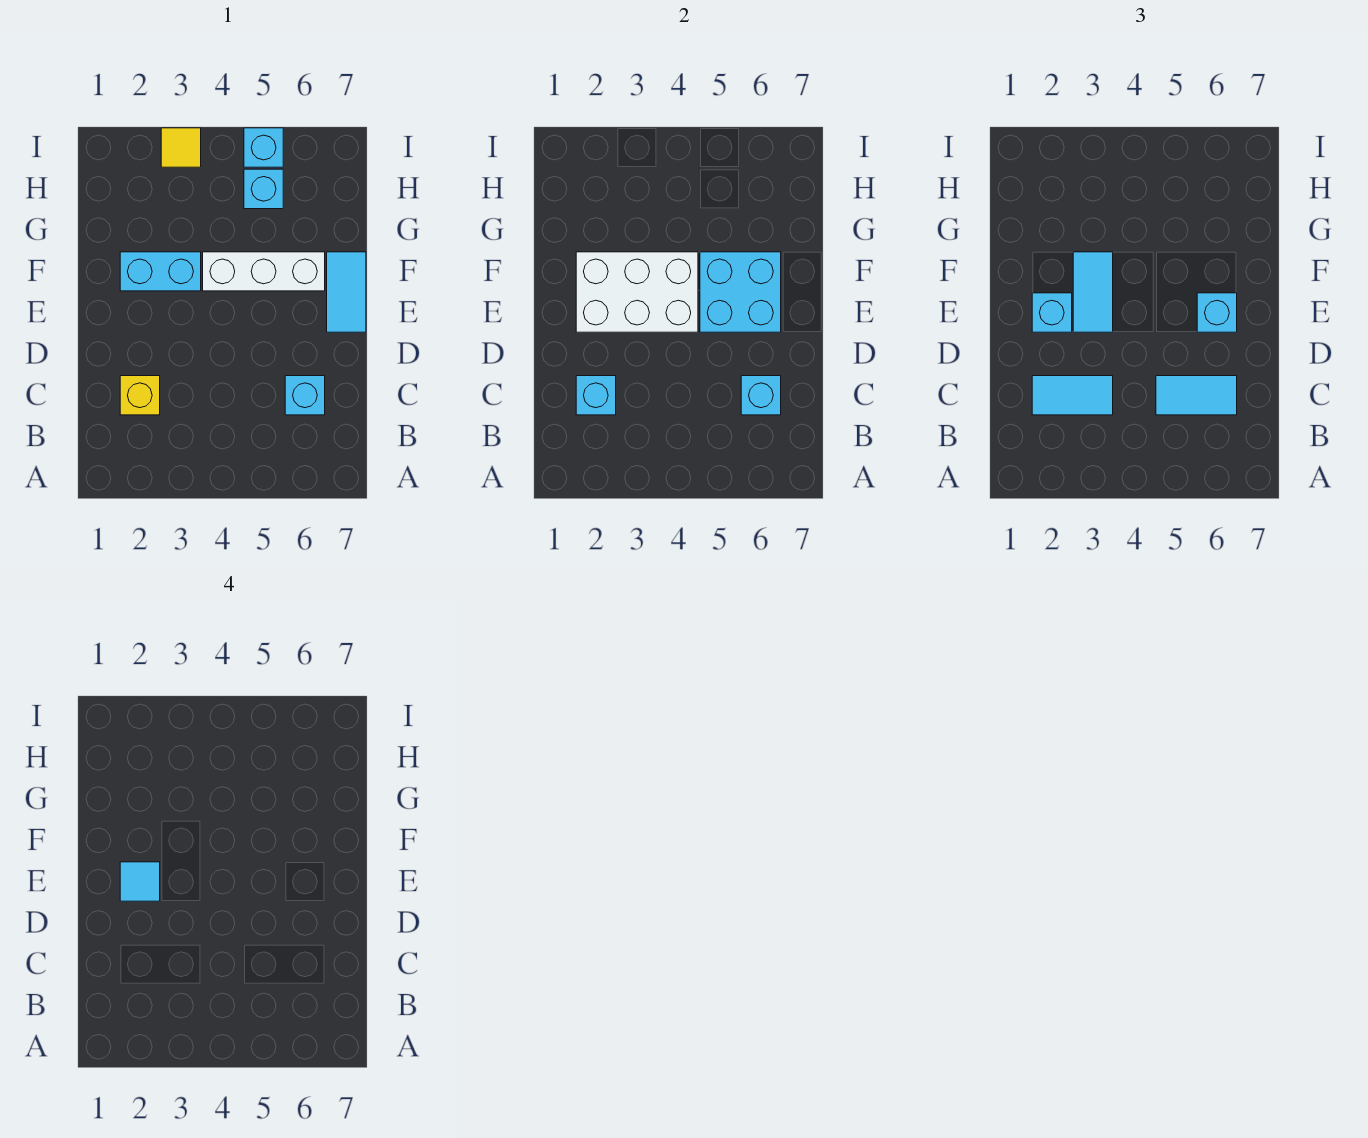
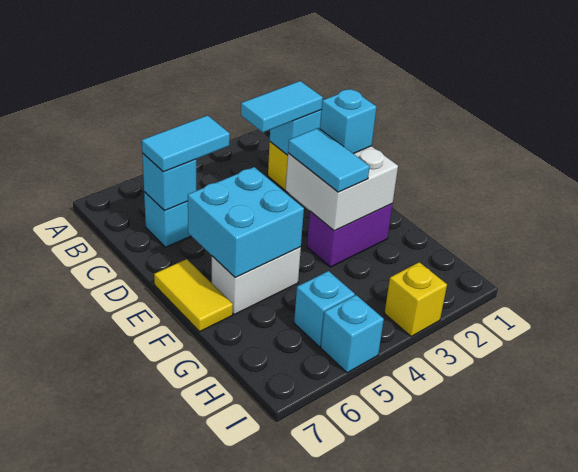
white 2x3 brick [576,252,698,332] -> white 2x2 brick [286,146,398,231]
cyan 1x1 tile [120,862,160,901] -> none
cyan 1x1 brick [1197,293,1237,332] -> none
cyan 1x2 tile [327,252,366,332] -> yellow 1x2 tile [154,259,233,332]
cyan 1x2 brick [120,252,201,291] -> purple 1x2 brick [307,204,392,267]
white 1x3 brick [203,252,325,291] -> white 1x2 brick [212,247,301,314]
yellow 1x1 tile [161,128,201,167] -> yellow 1x1 brick [384,262,447,336]

